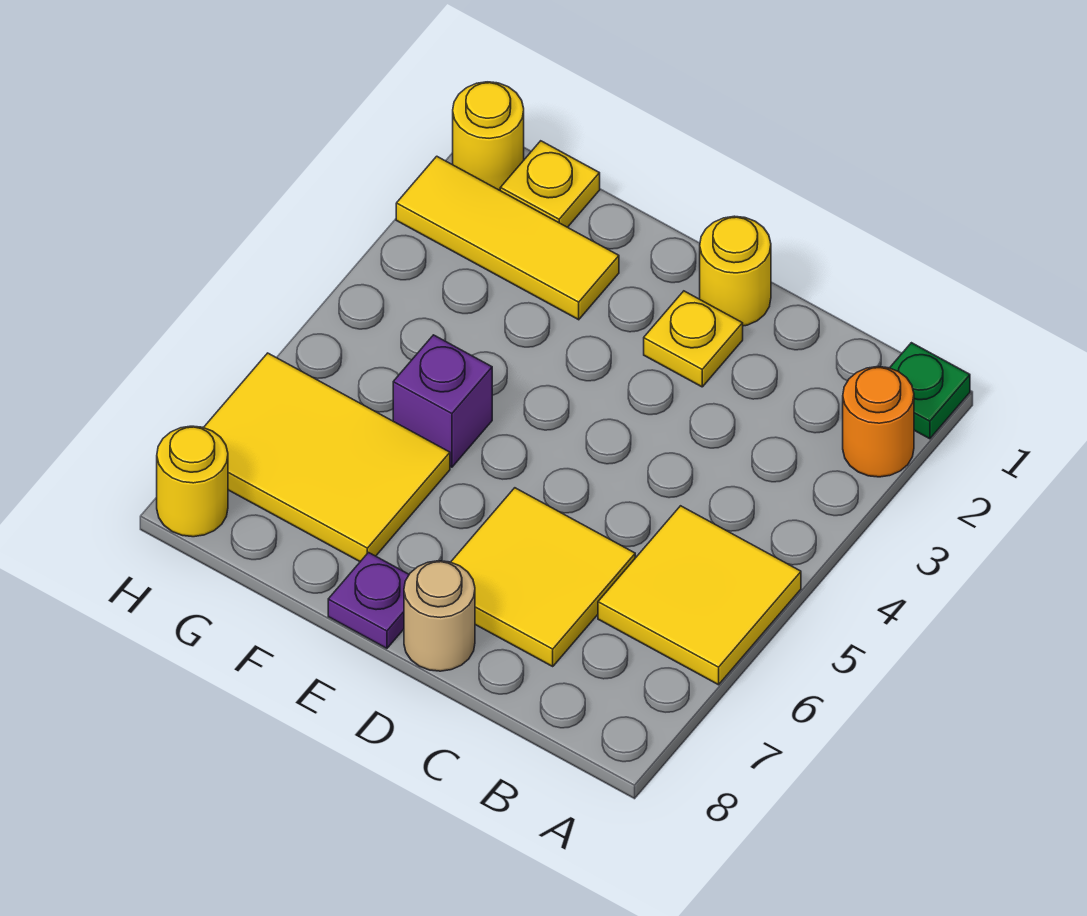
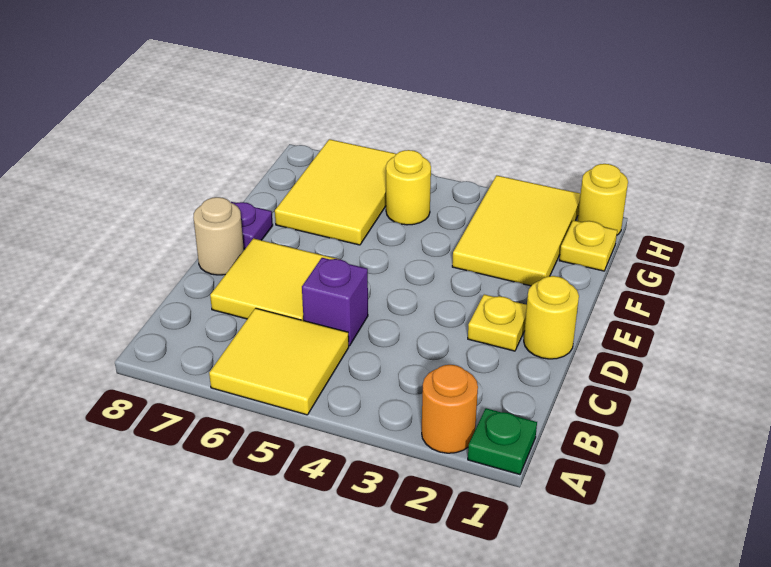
yellow 1x3 tile [396,156,619,320] -> yellow 2x3 tile [452,175,581,286]
purple 1x1 brick [393,335,492,467] -> purple 1x1 brick moved to [302,258,368,346]
yellow 1x1 round brick [157,426,228,537] -> yellow 1x1 round brick moved to [386,150,431,225]

